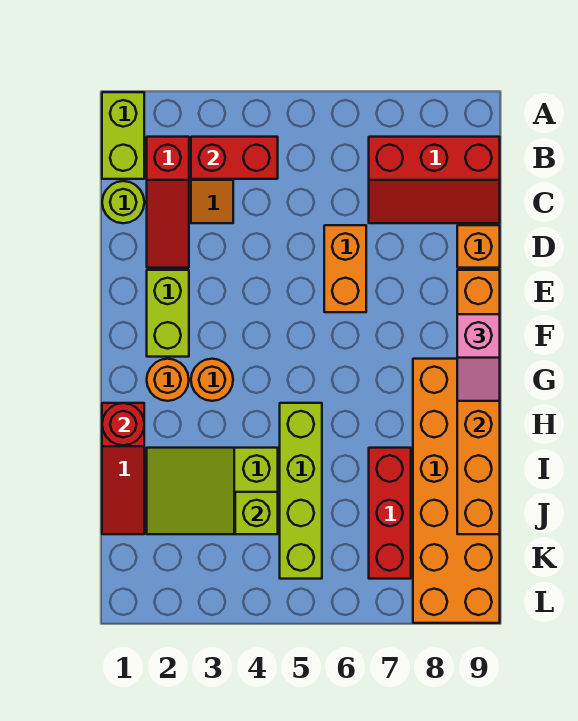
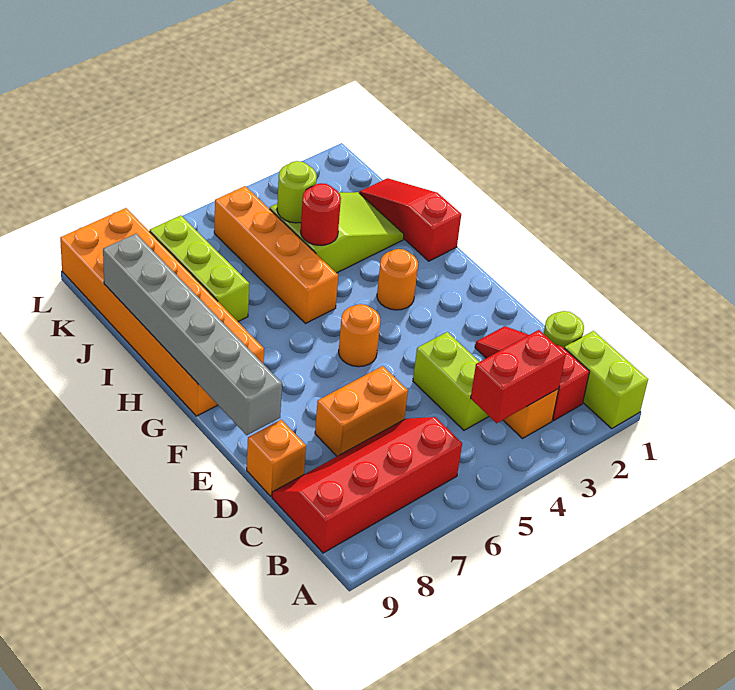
red 2x3 slope [369,137,500,223] -> red 2x4 slope [272,417,462,553]
orange 1x2 brick [324,225,366,312] -> orange 1x2 brick turned to [315,366,408,456]
lime 1x2 brick [147,270,189,357] -> lime 1x2 brick moved to [413,332,489,430]
orange 1x6 brick [457,270,500,534] -> grey 1x6 brick [103,234,282,435]
pink 1x2 slope [457,314,500,401] -> none
orange 1x1 round brick [147,359,189,401] -> orange 1x1 round brick moved to [339,304,380,367]
red 1x1 round brick [102,403,144,445] -> red 1x1 round brick moved to [301,183,341,245]
lime 1x4 brick [280,403,322,579] -> orange 1x4 brick [214,186,338,324]
red 1x3 brick [369,448,411,579] -> lime 1x3 brick [150,216,249,322]
lime 1x1 brick [235,492,278,534] -> lime 1x1 round brick [277,161,317,223]

